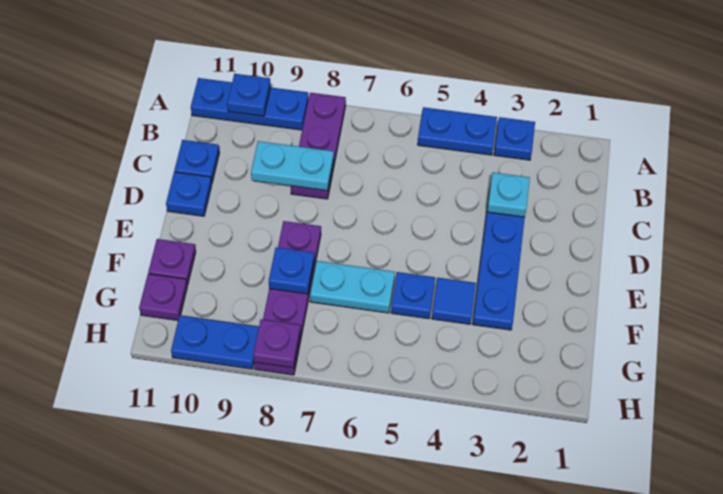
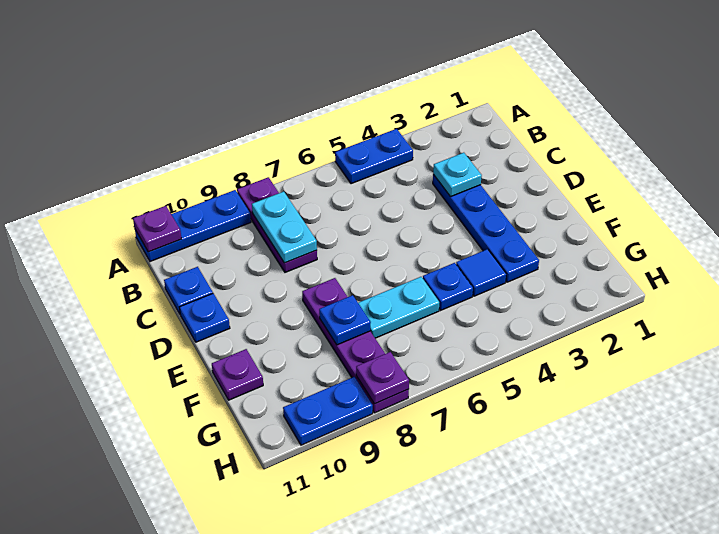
blue 1x1 plate [494,117,535,160] -> none
blue 1x1 plate [227,74,271,116] -> none
cyan 1x2 plate [251,141,334,191] -> cyan 1x2 plate turned to [252,192,317,263]
purple 1x1 plate [139,274,187,320] -> purple 1x1 plate moved to [133,206,182,252]

